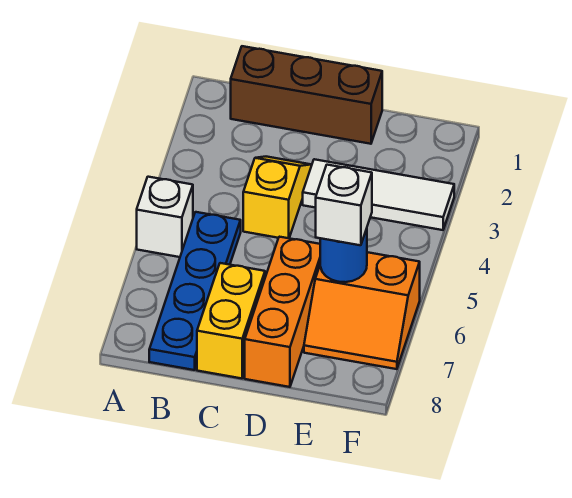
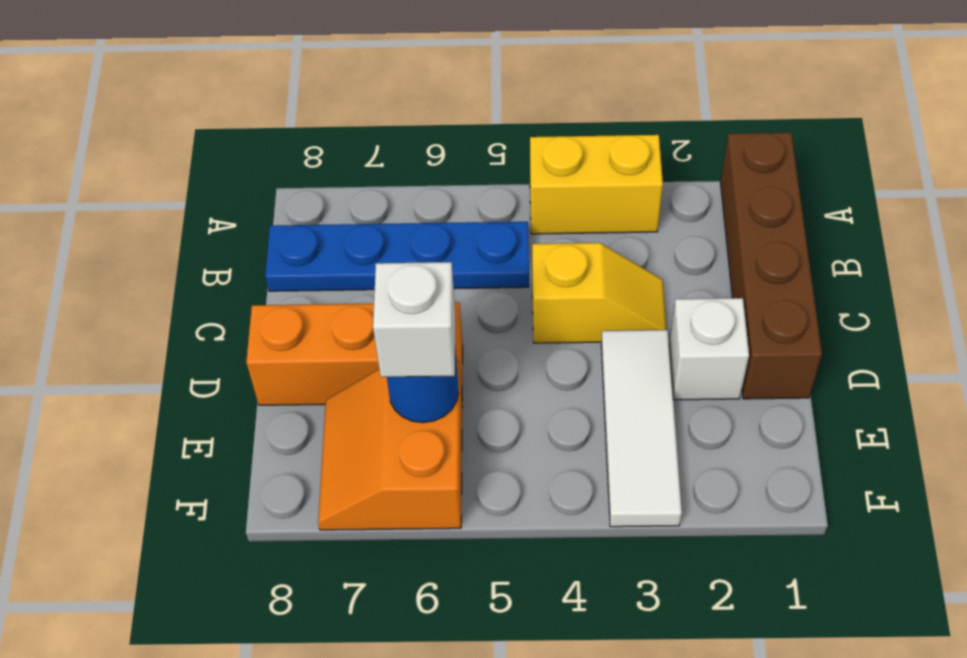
white 1x1 brick [137,177,193,257] -> white 1x1 brick moved to [669,298,749,400]
brown 1x3 brick [231,46,382,144] -> brown 1x4 brick [720,133,822,399]
yellow 1x2 brick [197,263,265,378] -> yellow 1x2 brick moved to [530,135,663,234]

